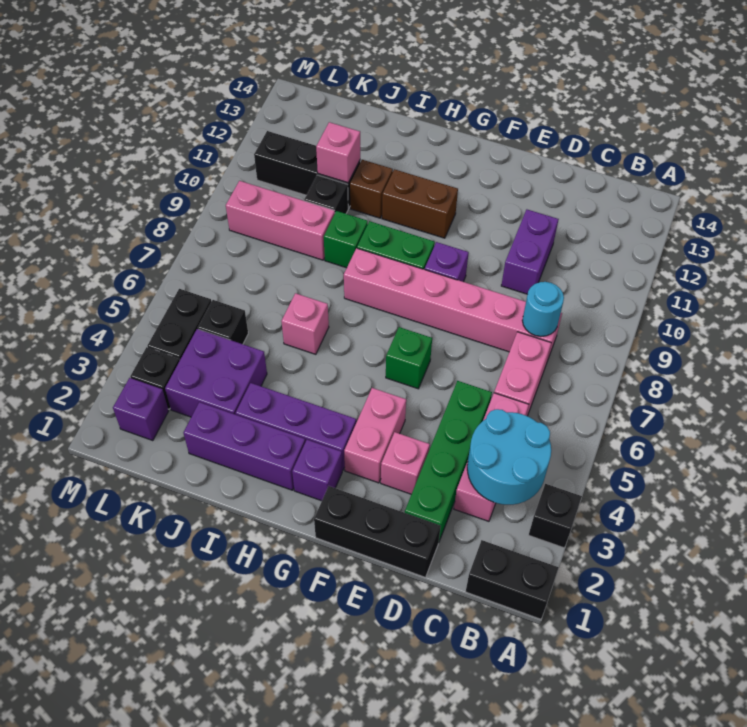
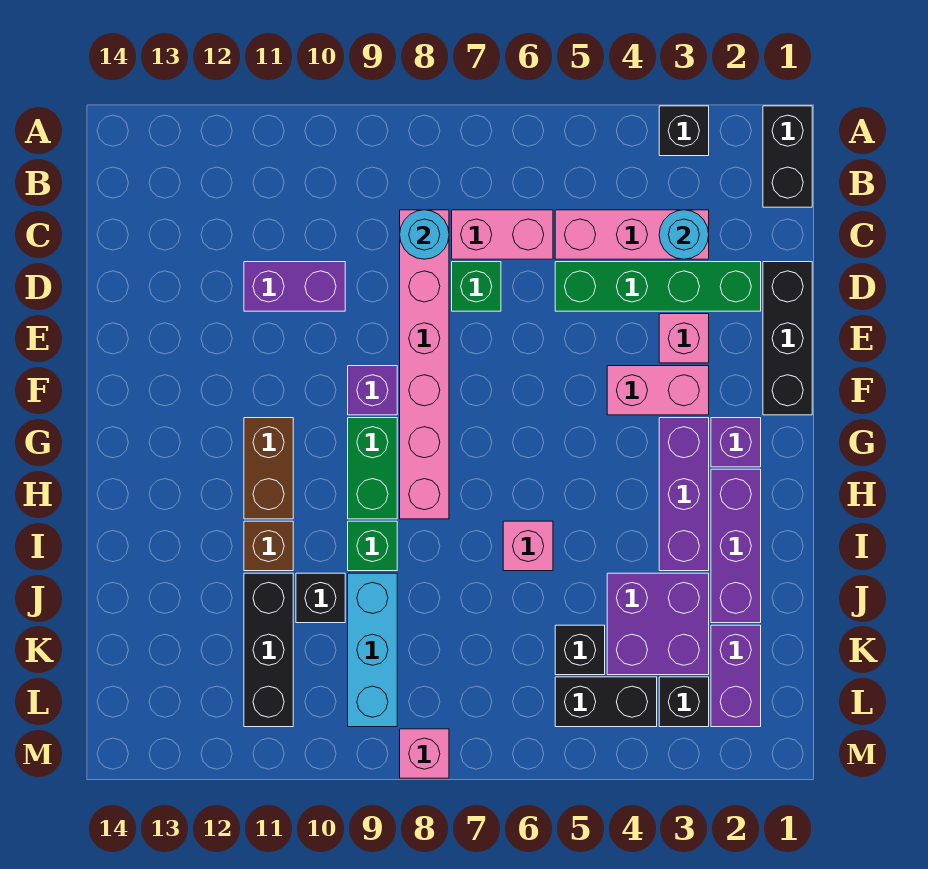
cyan 2x2 round brick [467,409,551,505] -> cyan 1x1 round brick [659,210,709,259]
green 1x1 brick [386,327,432,389] -> green 1x1 brick moved to [452,262,501,311]
pink 1x3 brick [226,181,335,260] -> cyan 1x3 brick [348,573,397,727]
pink 1x1 brick [316,122,360,183] -> pink 1x1 brick moved to [400,729,449,778]
purple 1x1 brick [113,378,168,441] -> purple 1x2 brick [711,625,761,727]

